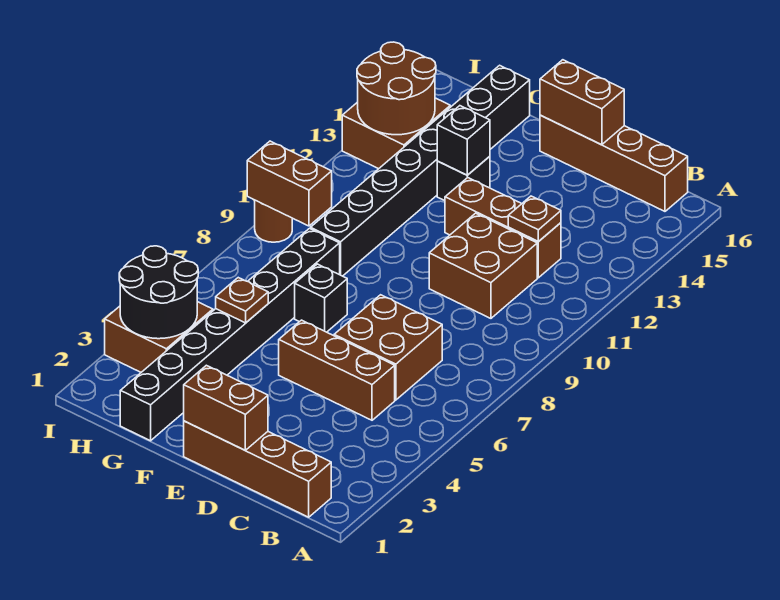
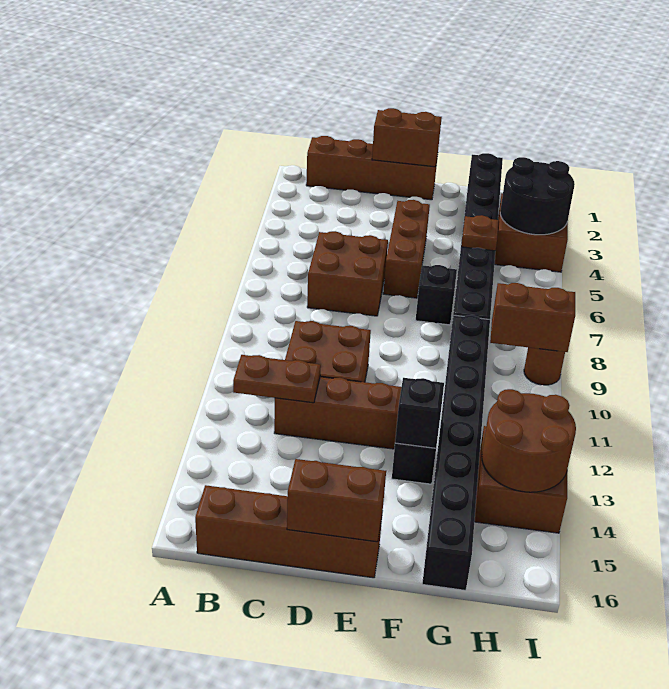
brown 1x3 brick [279,320,395,420] -> brown 1x3 brick turned to [383,200,430,298]
brown 1x1 plate [508,196,561,242] -> brown 1x2 plate [233,355,321,403]

